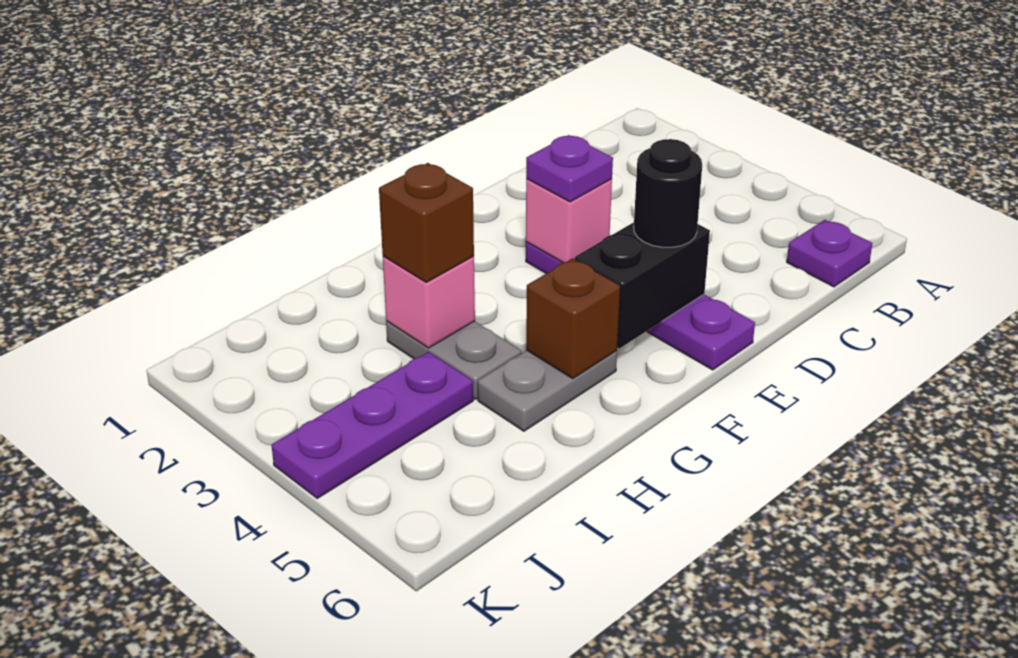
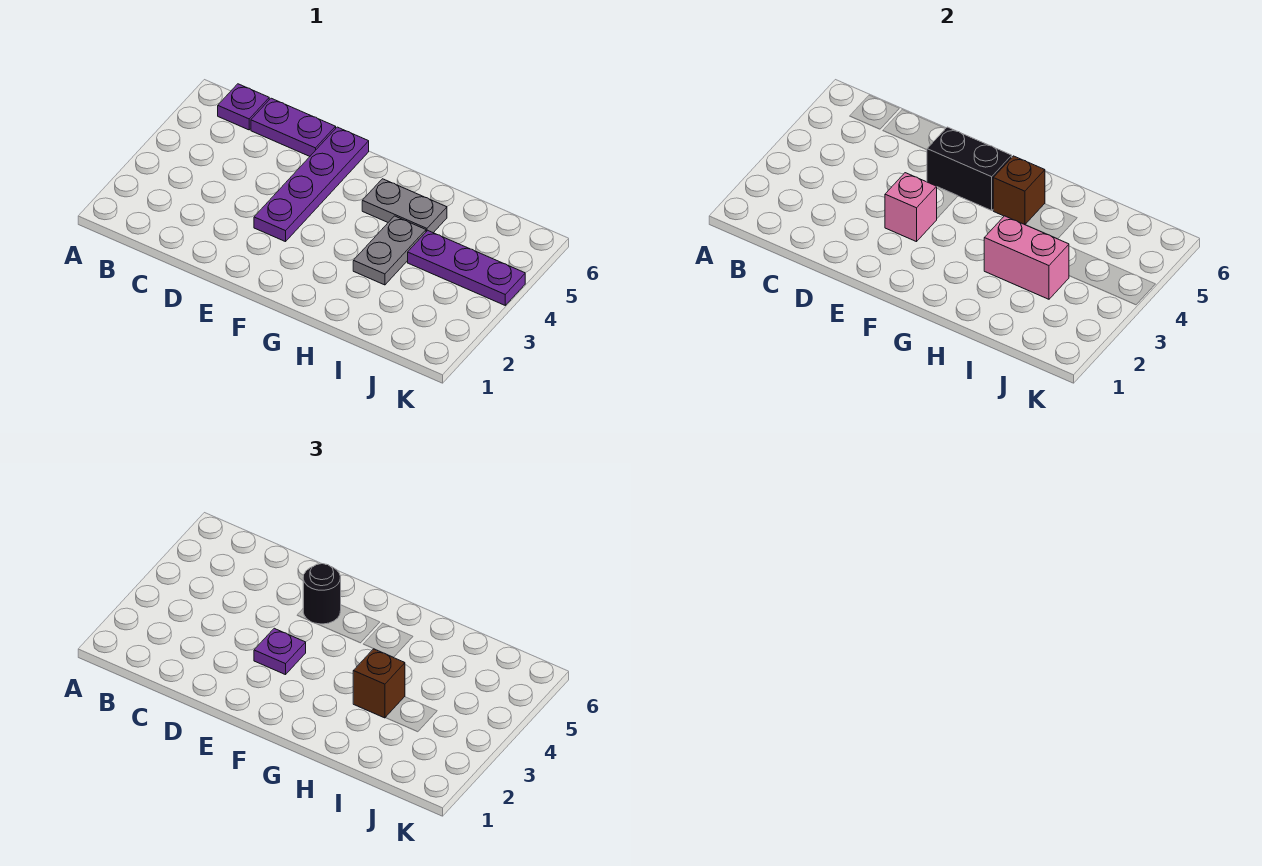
none -> purple 1x2 plate [251,98,336,156]
pink 1x1 brick [383,256,475,348] -> pink 1x2 brick [984,216,1069,299]

